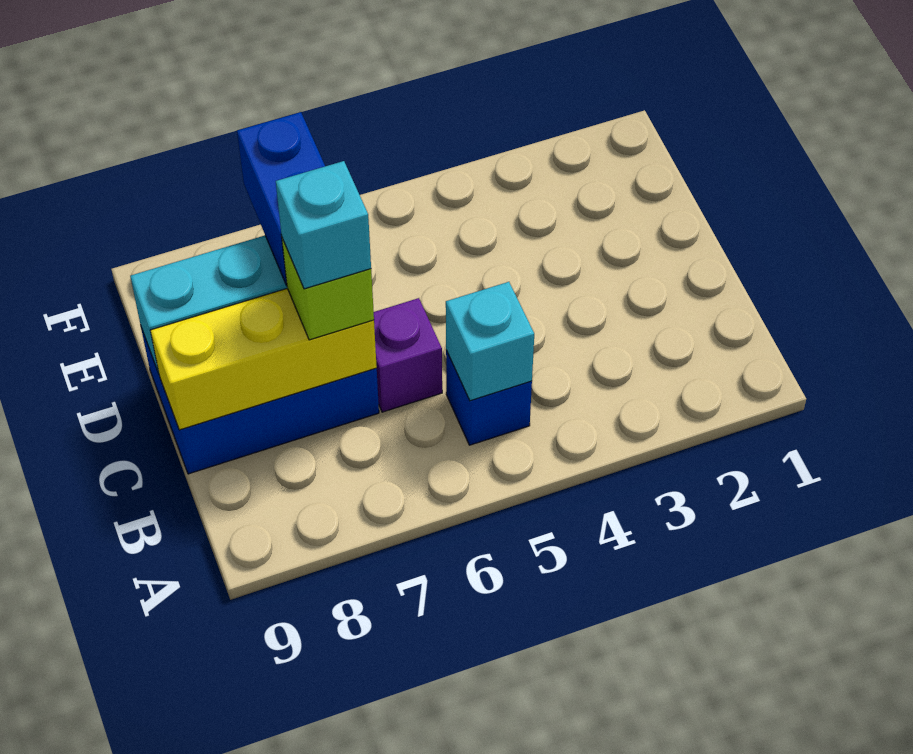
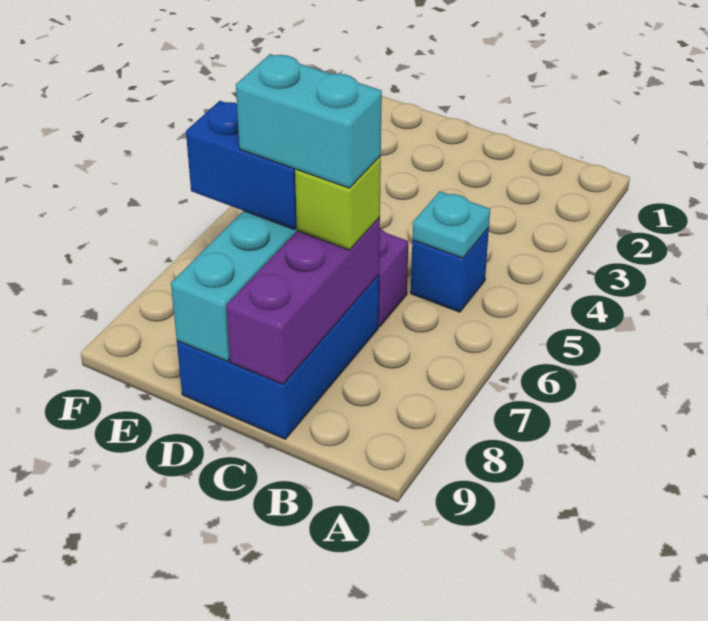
cyan 1x1 brick [446,282,534,401] -> cyan 1x1 plate [412,191,490,258]
yellow 1x3 brick [150,288,377,430] -> purple 1x3 brick [226,217,380,384]
cyan 1x1 brick [276,161,371,289] -> cyan 1x2 brick [236,54,382,188]

